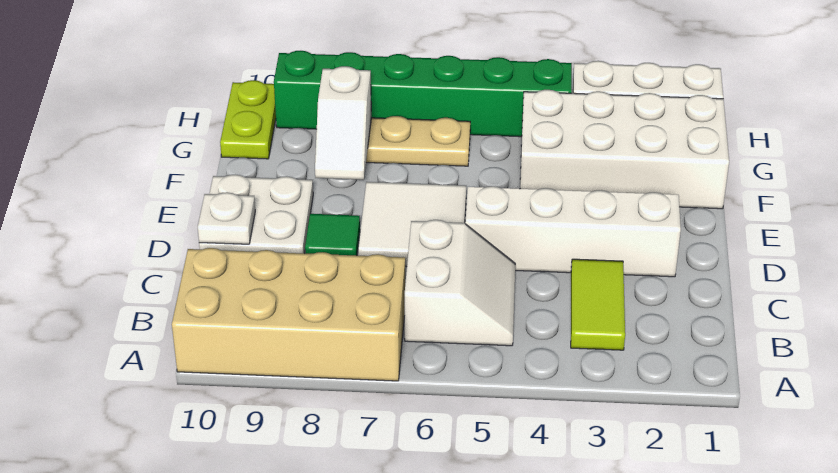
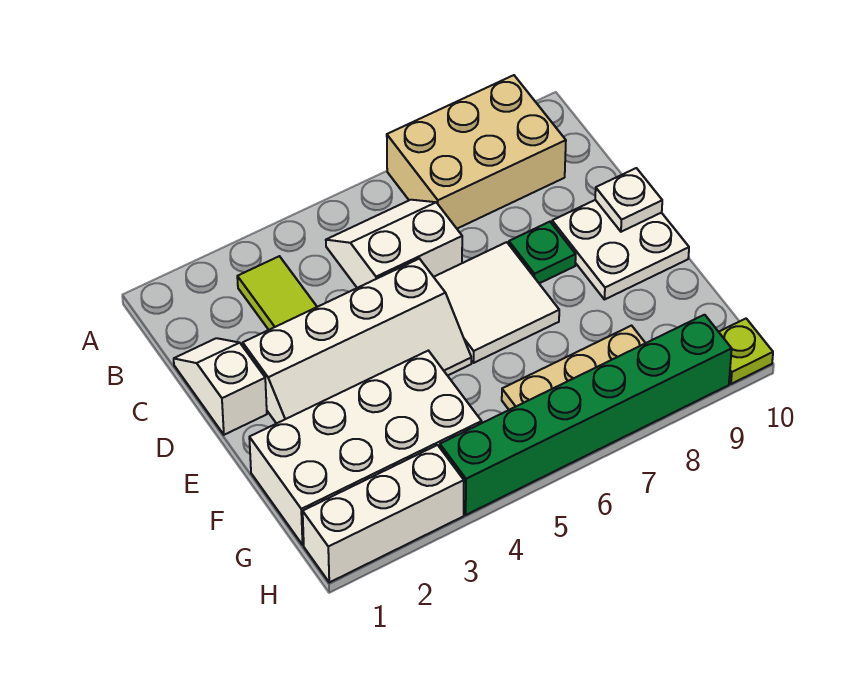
tan 2x4 brick [172,248,405,381] -> tan 2x3 brick [387,75,566,229]
white 2x2 slope [405,220,515,346] -> white 2x2 slope turned to [326,200,462,288]
green 1x1 tile [305,214,360,256] -> green 1x1 plate [509,222,576,283]
white 1x2 slope [315,66,371,180] -> white 1x2 slope moved to [174,338,267,435]
lime 1x2 plate [220,80,276,159] -> lime 1x1 plate [719,319,773,384]

